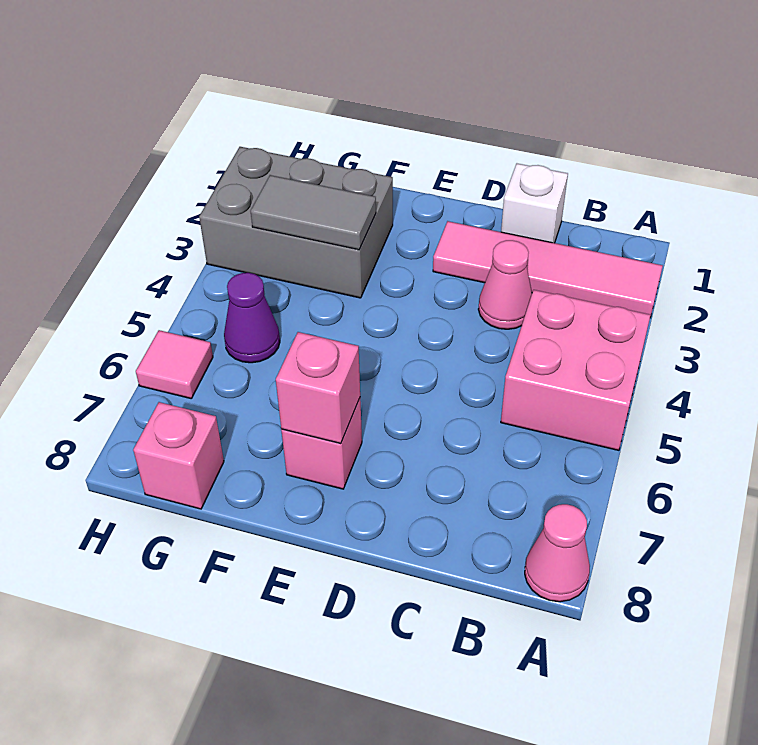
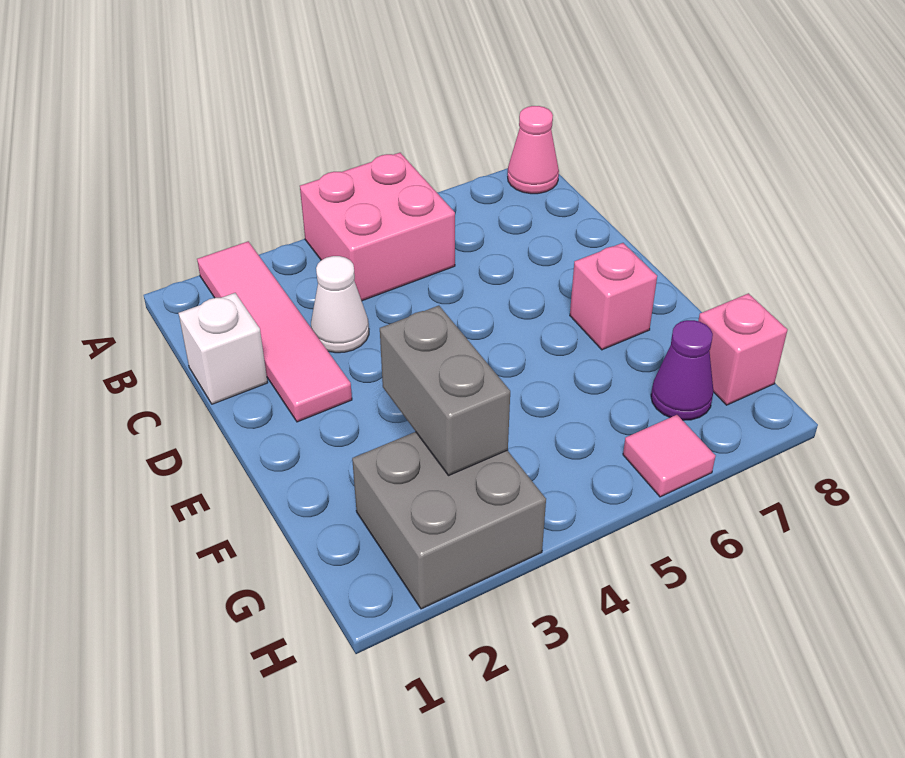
pink 1x1 cone [478,240,532,329] -> white 1x1 cone [311,256,369,353]
pink 1x1 brick [276,332,360,444] -> none
grey 2x3 brick [199,147,393,298] -> grey 2x2 brick [352,432,546,609]
grey 1x2 tile [251,175,376,250] -> grey 1x2 brick [380,306,510,475]
purple 1x1 cone [224,273,280,363] -> purple 1x1 cone moved to [651,320,714,420]

